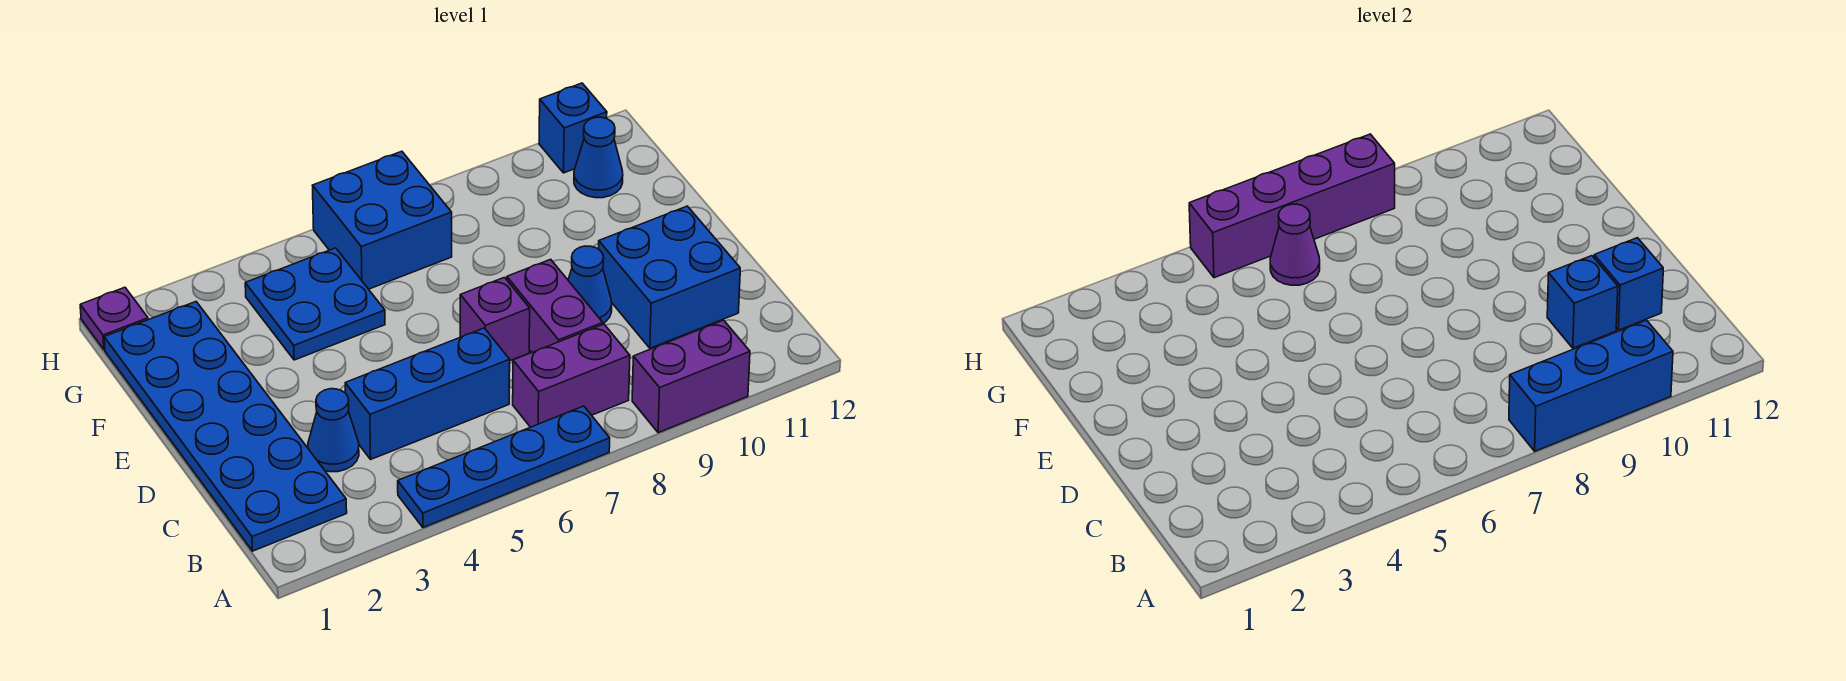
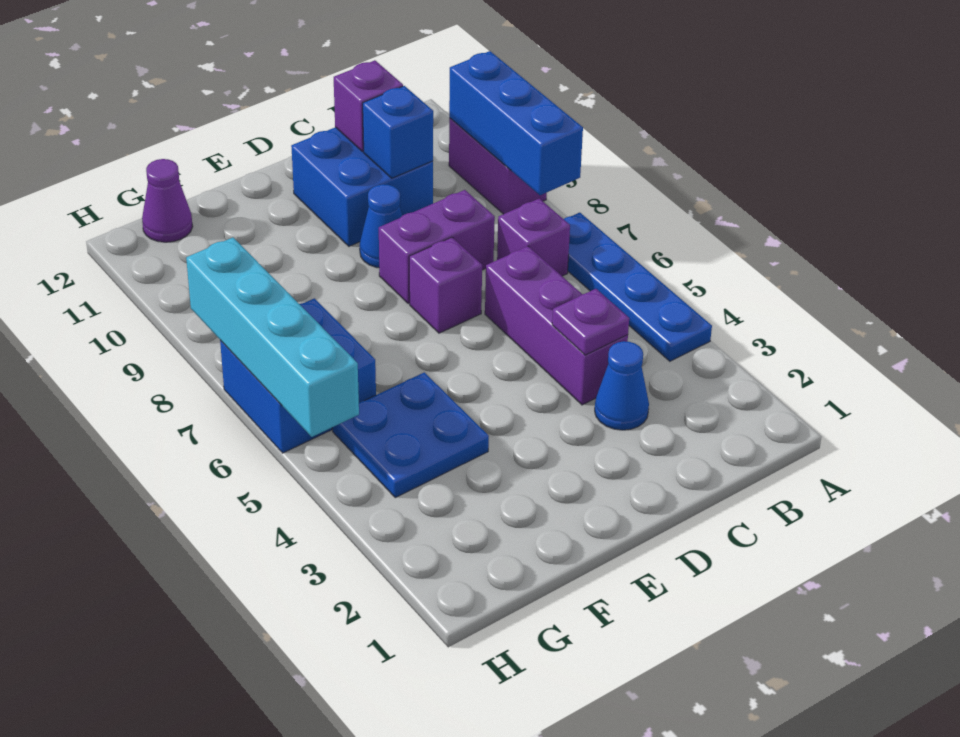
blue 2x6 plate [104,302,347,551] -> none
purple 1x2 brick [513,324,630,427] -> purple 1x1 brick [497,198,570,276]
blue 1x3 brick [345,328,510,459] -> purple 1x3 brick [485,246,628,405]
blue 1x1 brick [1594,238,1663,330] -> purple 1x1 brick [334,60,403,152]
purple 1x1 cone [1270,204,1320,285] -> purple 1x1 cone moved to [142,159,193,242]
blue 1x1 cone [574,117,623,198] -> none
purple 1x1 plate [80,287,148,350] -> purple 1x1 plate moved to [552,289,629,355]
purple 1x4 brick [1189,134,1395,278] -> cyan 1x4 brick [186,238,359,437]
blue 1x1 brick [539,83,607,173] -> none

